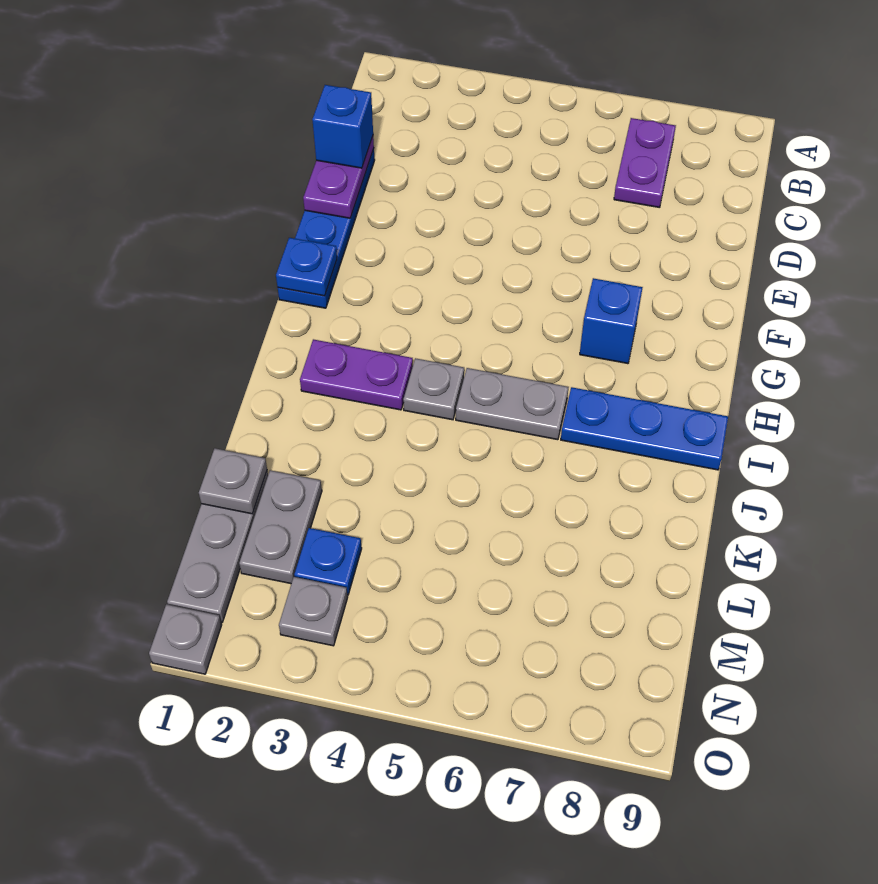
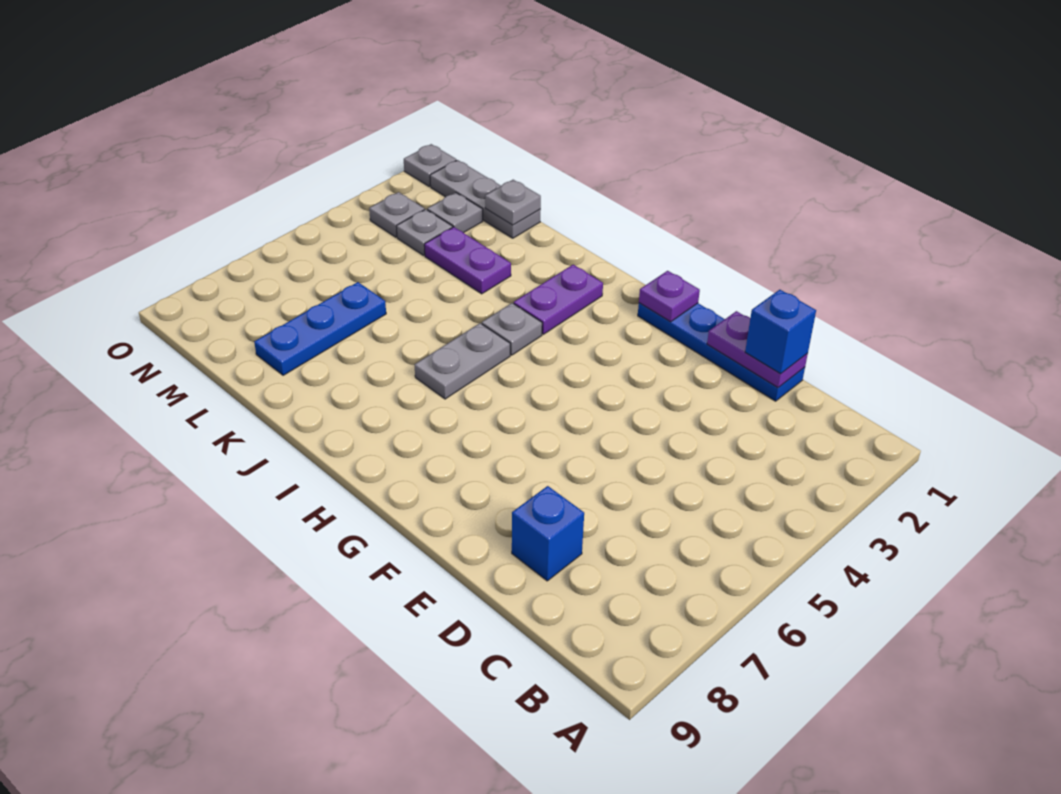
purple 1x2 plate [614,118,676,208] -> purple 1x2 plate moved to [424,227,511,294]
blue 1x1 plate [276,238,337,296] -> purple 1x1 plate [639,271,700,322]
blue 1x1 brick [580,278,643,364] -> blue 1x1 brick moved to [512,486,584,581]
blue 1x3 plate [561,387,728,470] -> blue 1x3 plate moved to [254,282,386,375]
grey 1x2 plate [239,470,322,584] -> grey 1x1 plate [427,193,483,233]
blue 1x1 plate [294,528,362,595] -> grey 1x1 plate [396,209,453,256]

